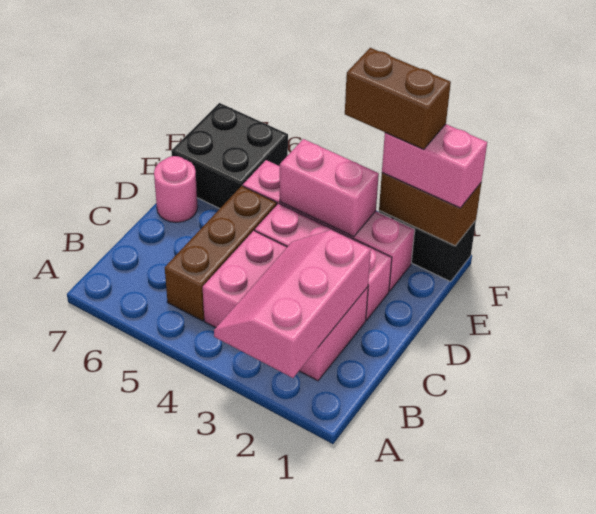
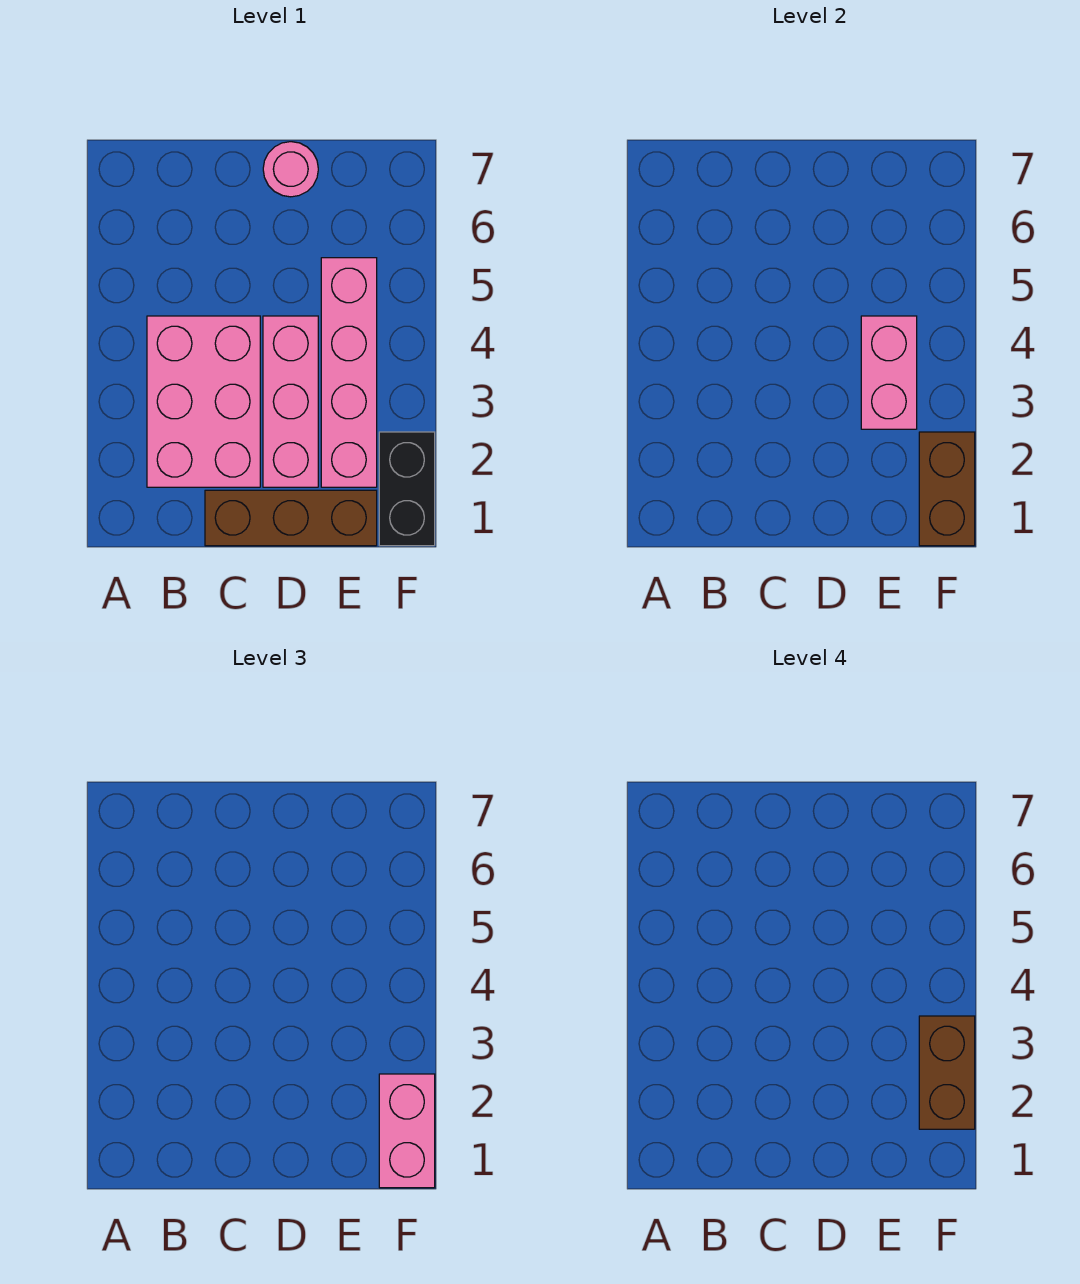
pink 2x3 slope [214,230,371,378] -> none
brown 1x3 brick [165,186,277,321] -> brown 1x3 brick moved to [205,490,377,546]
black 2x2 brick [171,103,288,209] -> none

